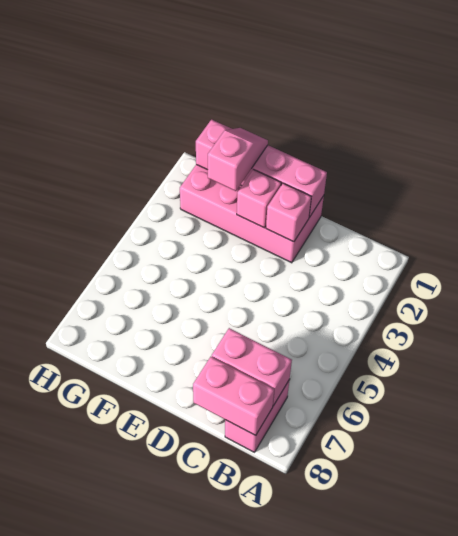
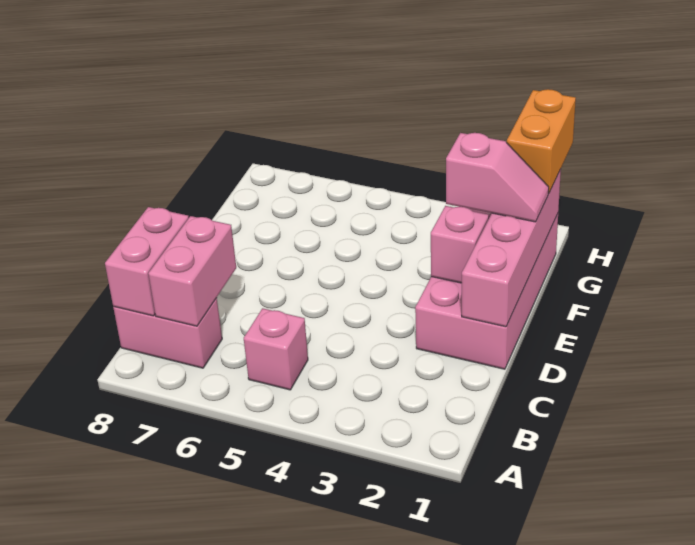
pink 1x1 brick [266,183,311,242] -> pink 1x1 brick moved to [244,308,308,390]
none -> orange 1x2 brick [507,89,576,194]

